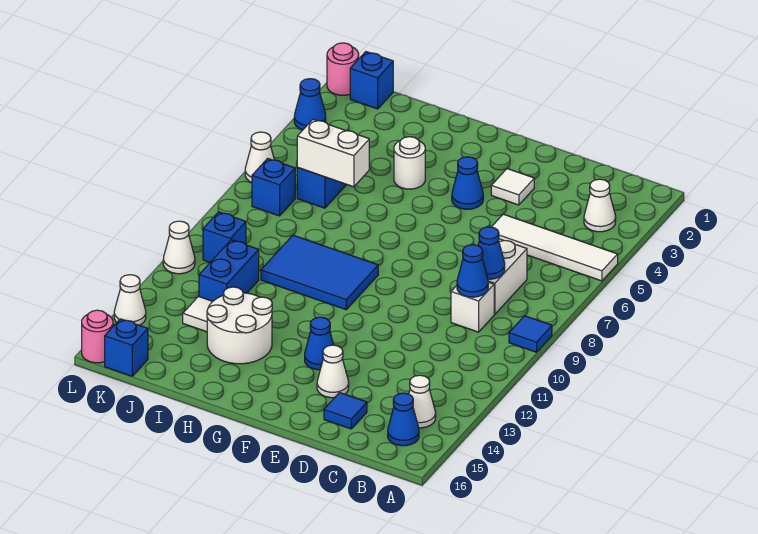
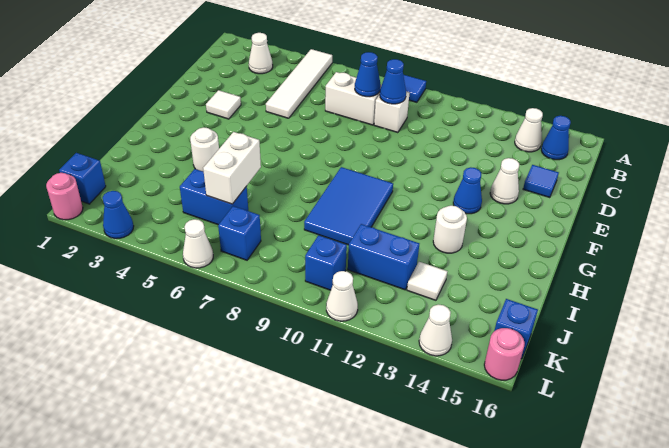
blue 1x1 cone [452,157,483,209] -> none
white 2x2 round brick [207,287,272,364] -> white 1x1 round brick [433,205,467,253]

